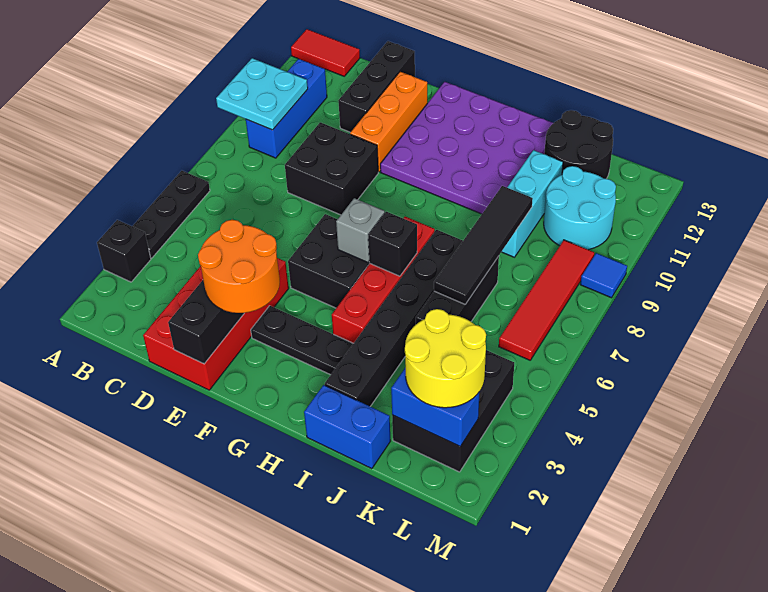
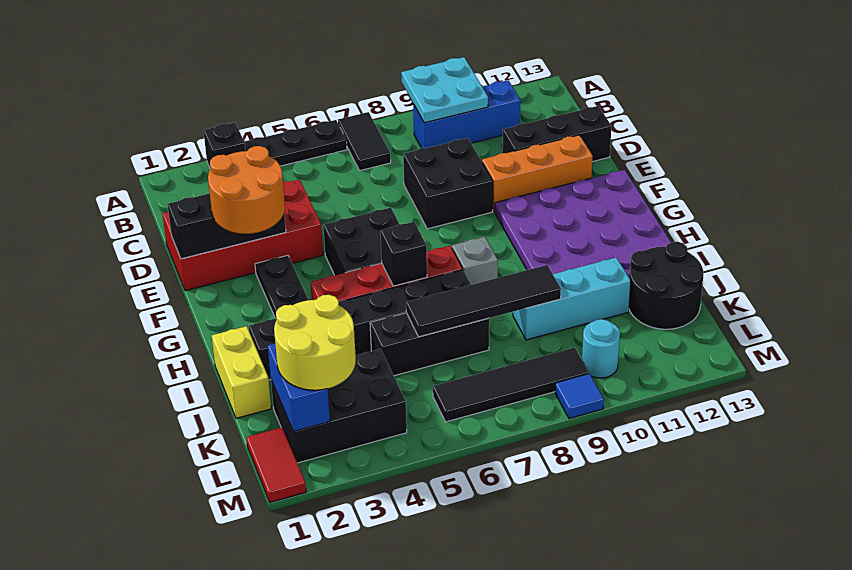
none -> black 1x2 tile [338,112,391,171]
red 1x2 tile [291,29,360,76] -> red 1x2 tile moved to [246,427,306,502]
grey 1x1 brick [336,198,385,262] -> grey 1x1 brick moved to [452,237,498,285]
blue 1x2 brick [304,385,390,469] -> yellow 1x2 brick [212,326,271,418]
cyan 2x2 round brick [544,166,616,250] -> cyan 1x1 round brick [582,319,620,378]
red 1x4 tile [499,240,594,360] -> black 1x4 tile [433,348,589,422]

